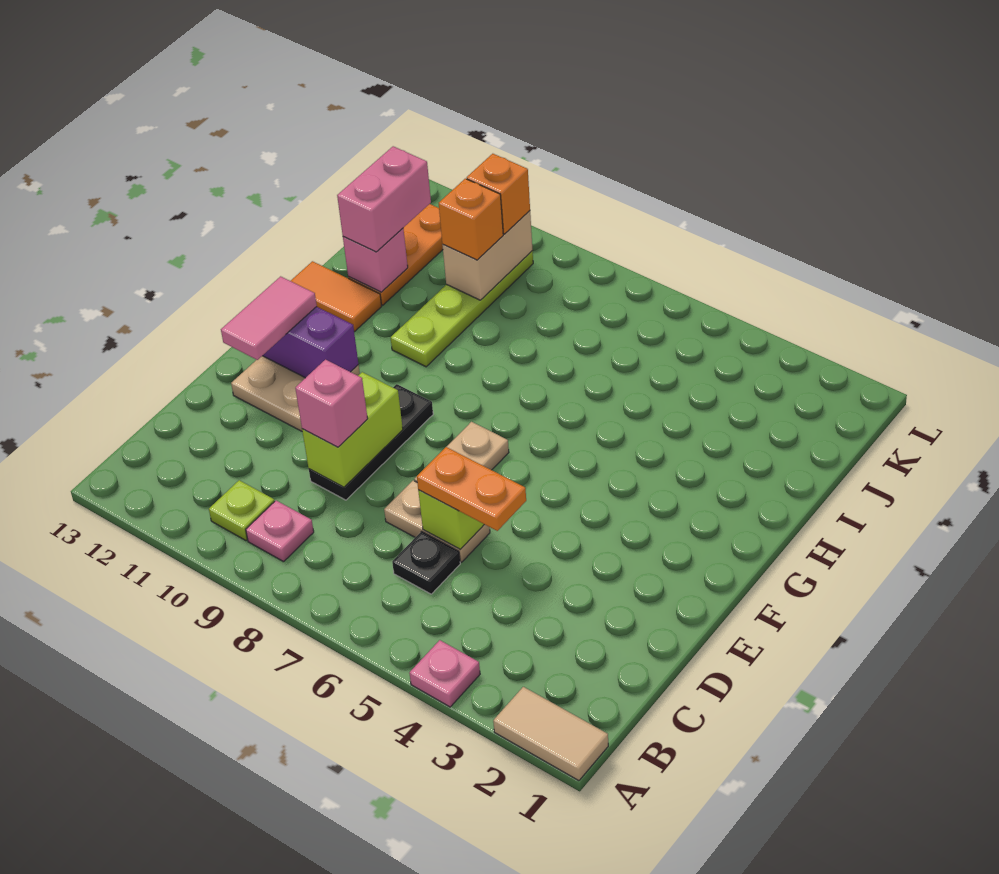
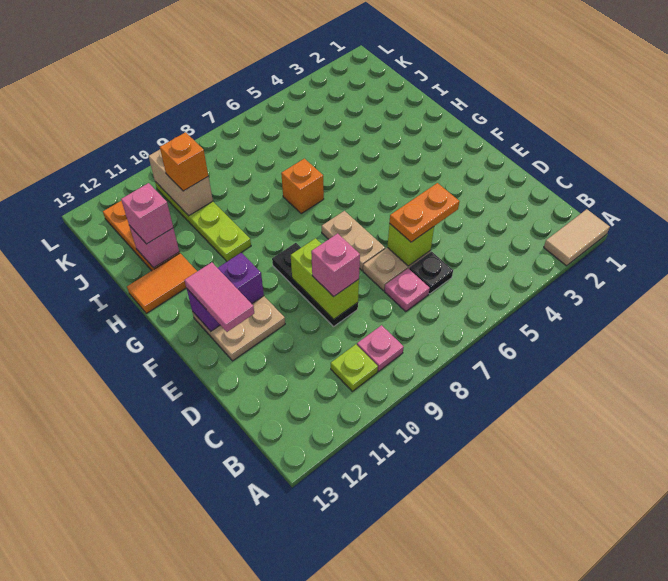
pink 1x1 plate [409,640,480,707] -> pink 1x1 plate moved to [385,269,430,311]
pink 1x2 brick [337,146,431,252] -> pink 1x1 brick [121,183,173,244]
orange 1x1 brick [467,154,530,234] -> orange 1x1 brick moved to [281,159,324,214]

